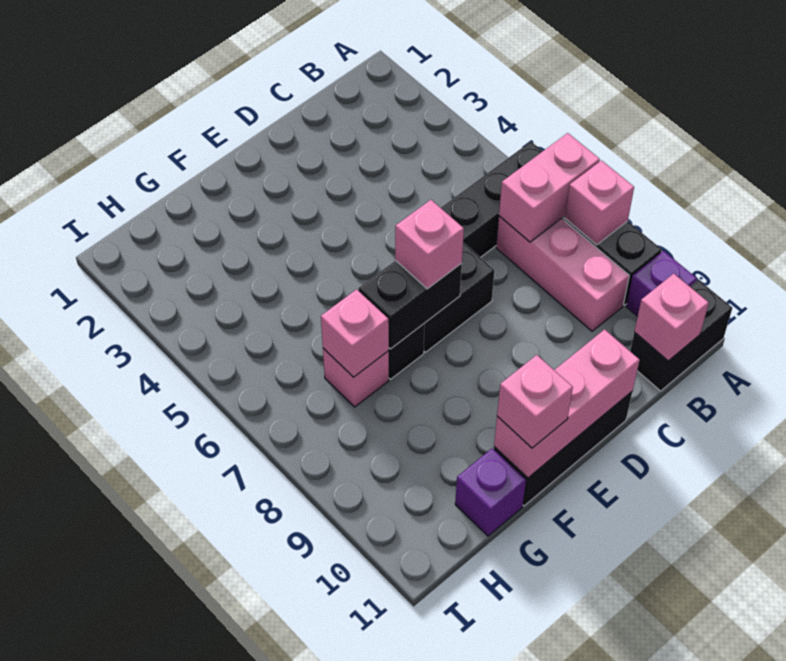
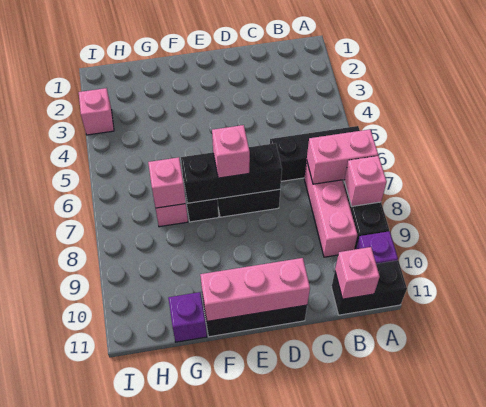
black 1x2 brick [358,260,462,349] -> black 1x3 brick [181,143,282,203]
pink 1x1 brick [497,355,573,448] -> pink 1x1 brick moved to [79,88,114,135]

